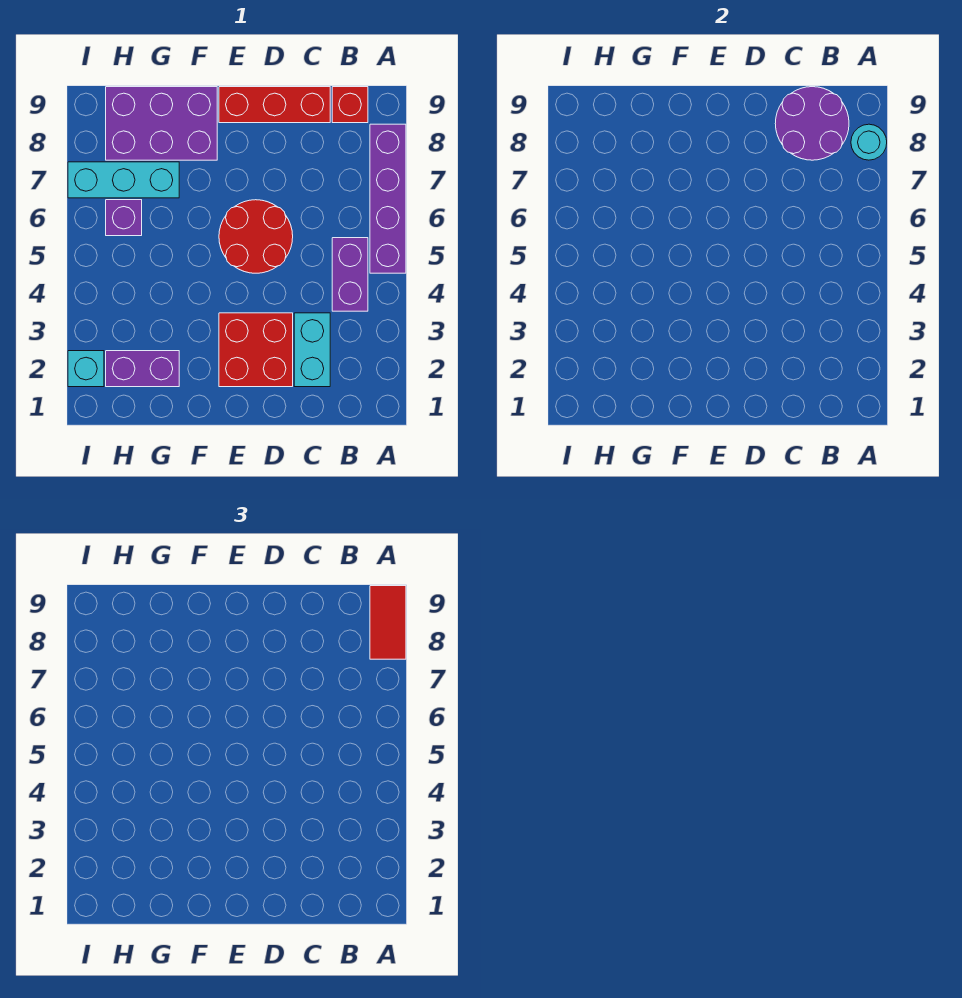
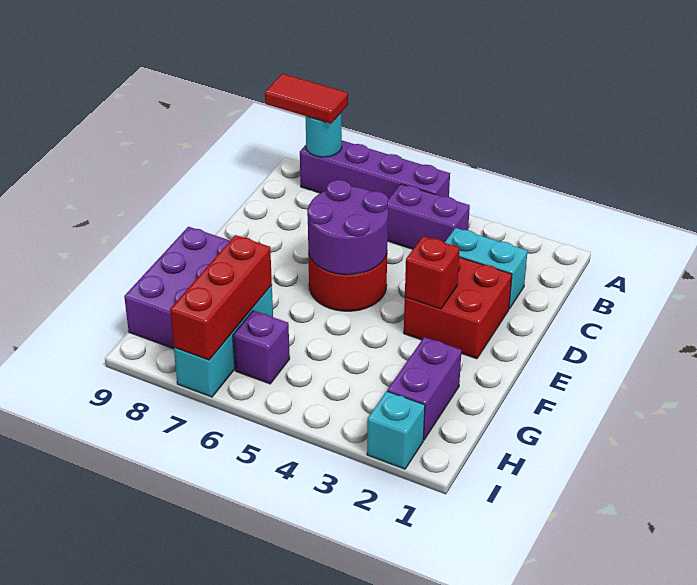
purple 2x2 round brick [775,87,849,160] -> purple 2x2 round brick moved to [307,180,388,275]
red 1x1 brick [332,87,368,123] -> red 1x1 brick moved to [405,236,460,309]
red 1x3 brick [219,87,330,123] -> red 1x3 brick moved to [170,235,272,360]

